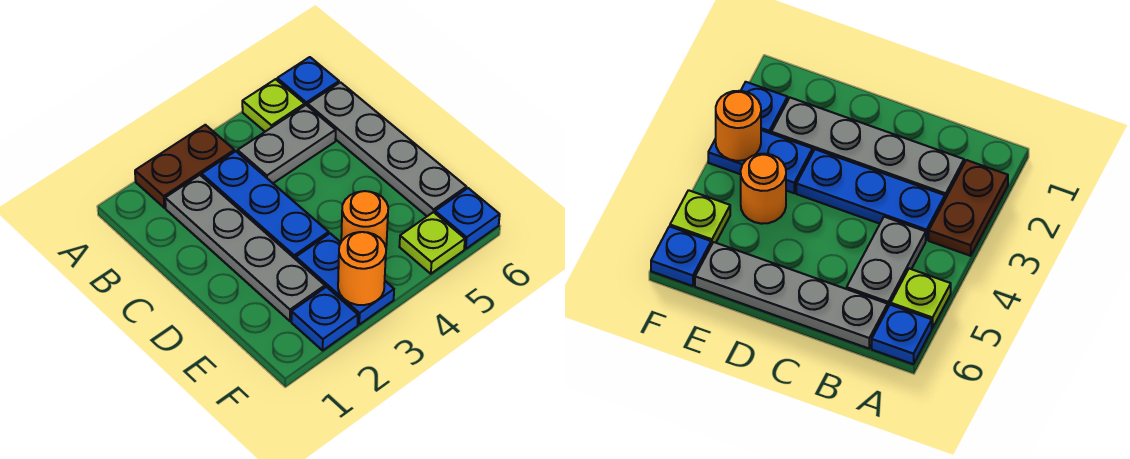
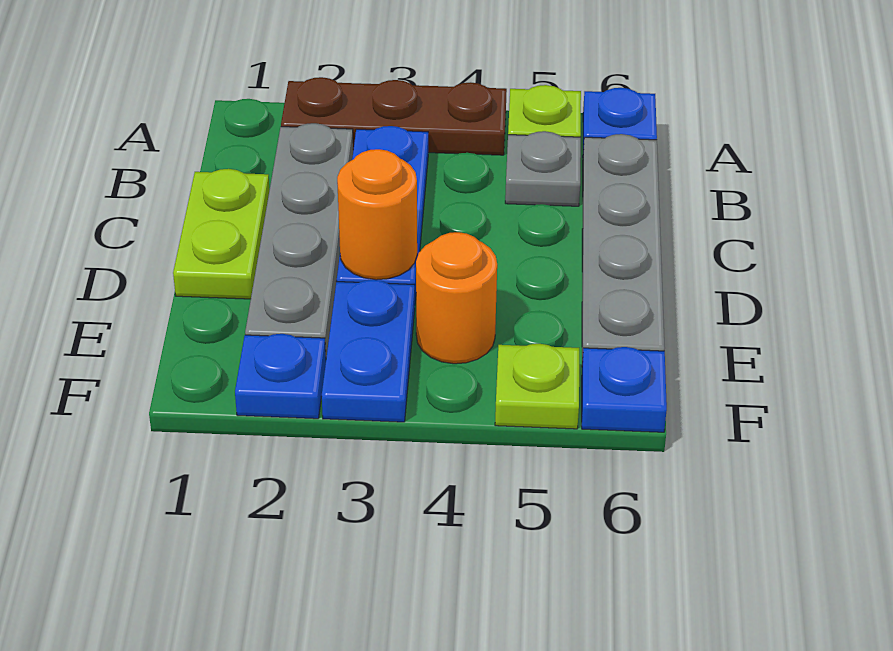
brown 1x2 plate [135,125,234,208] -> brown 1x3 plate [281,77,507,155]
grey 1x2 plate [238,105,336,183] -> grey 1x1 plate [505,131,581,206]
none -> lime 1x2 plate [173,169,270,299]
orange 1x1 round brick [338,232,386,305] -> orange 1x1 round brick moved to [337,149,417,280]

